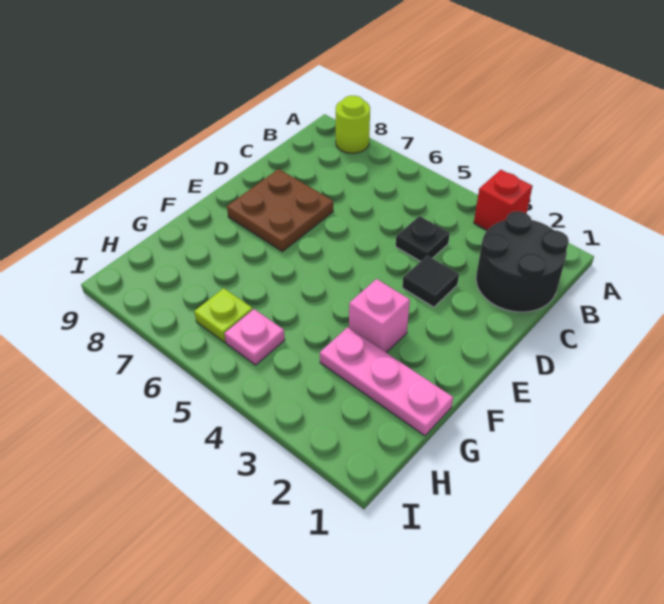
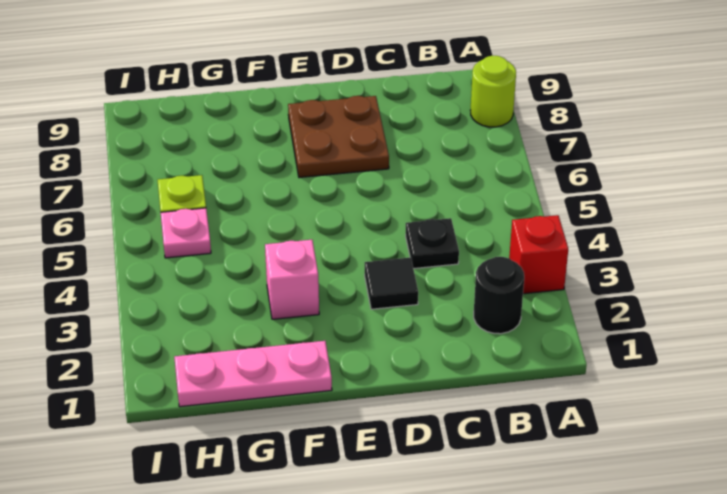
black 2x2 round brick [476,211,569,312] -> black 1x1 round brick [474,257,524,334]
pink 1x3 plate [320,327,453,436] -> pink 1x3 plate turned to [174,341,332,407]

